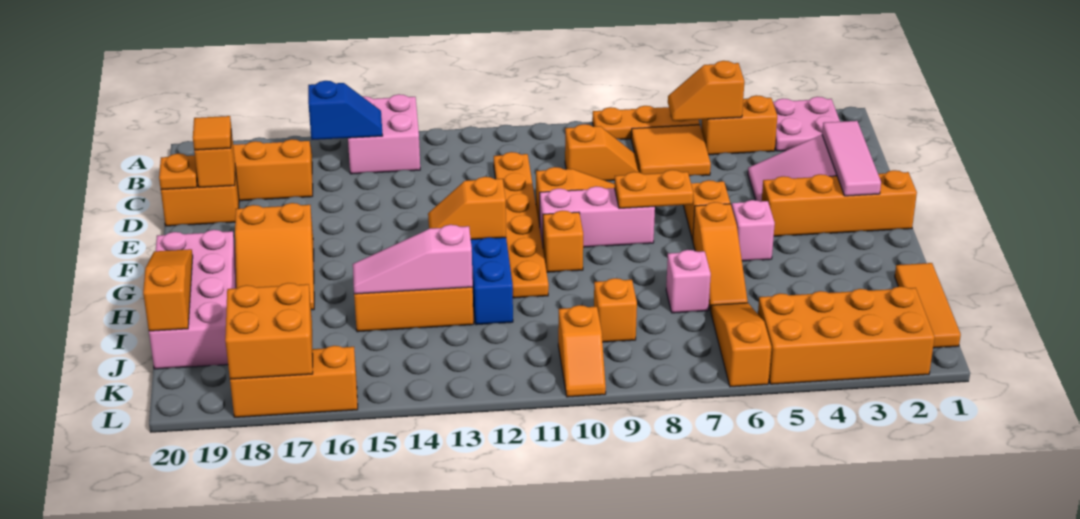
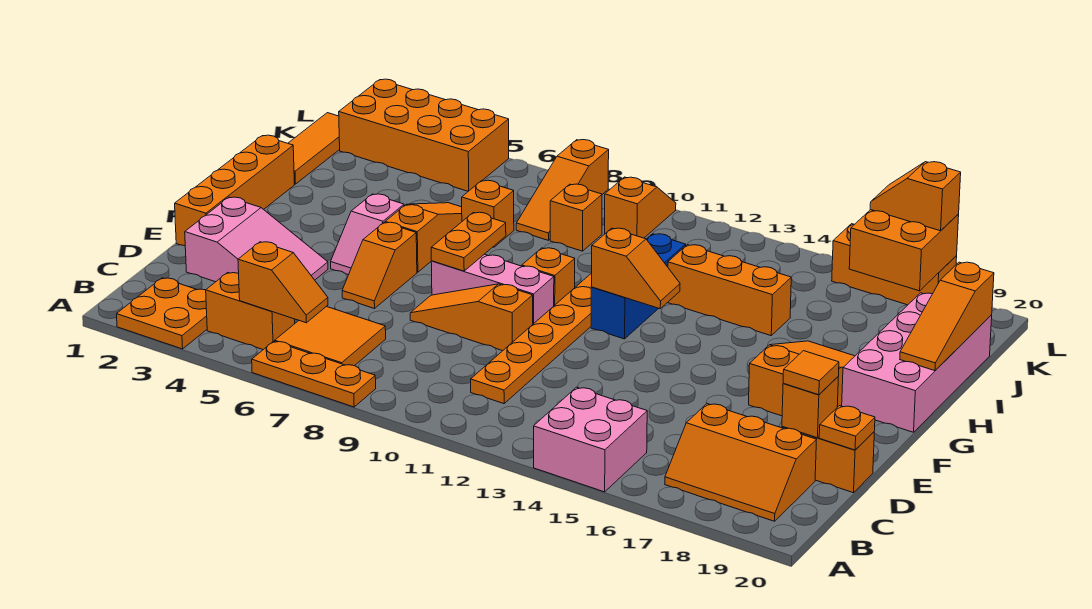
pink 2x2 plate [773,97,840,151] -> orange 2x2 plate [117,278,207,349]
blue 1x2 slope [308,81,383,140] -> none
orange 1x2 slope [565,124,639,181] -> orange 1x2 slope moved to [870,162,961,231]
pink 1x3 tile [822,121,881,196] -> none
orange 1x4 brick [762,170,917,236] -> orange 1x4 brick turned to [175,135,294,246]
orange 1x2 plate [615,170,693,208] -> orange 1x2 plate turned to [431,212,506,271]
pink 1x1 brick [666,250,711,313] -> orange 1x1 brick [462,180,514,247]
pink 1x3 slope [353,225,473,294] -> none
orange 1x3 slope [711,303,771,387] -> orange 1x3 slope moved to [516,140,609,240]

